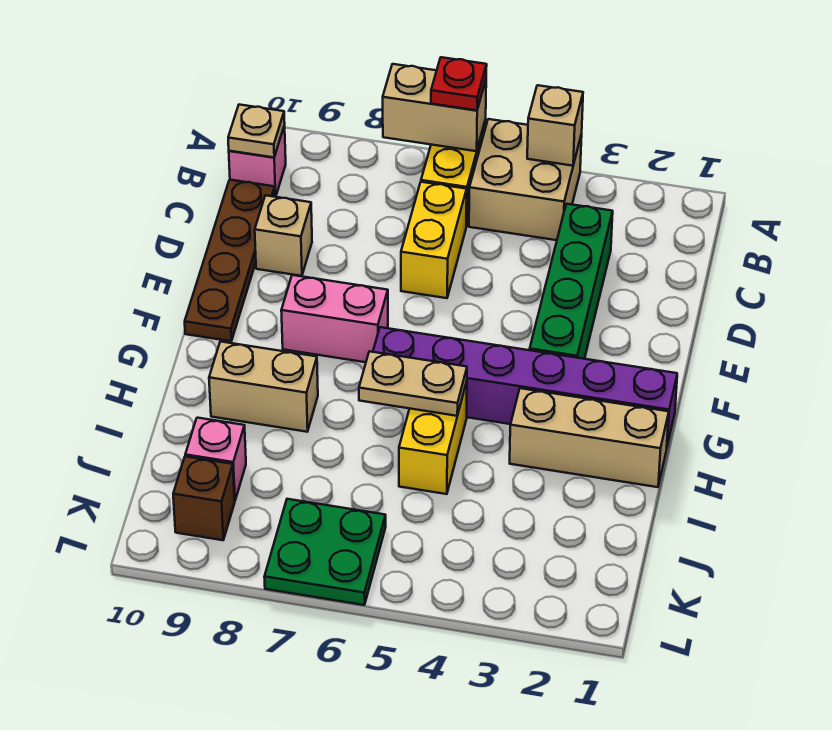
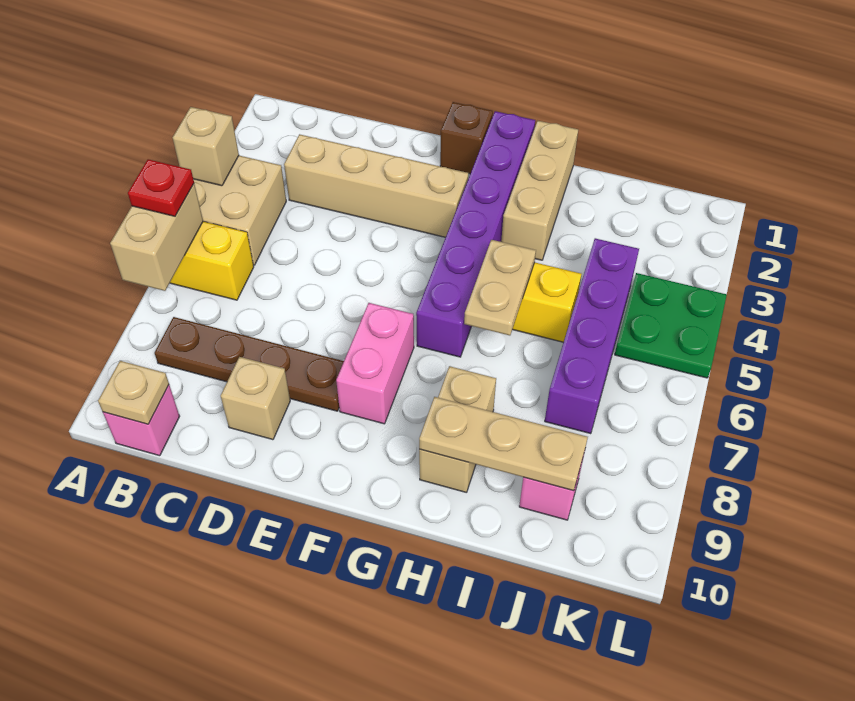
green 1x4 brick [530,204,613,359] -> tan 1x4 brick [284,134,469,237]
yellow 1x2 brick [401,182,467,298] -> none
brown 1x4 plate [185,180,275,341] -> brown 1x4 plate moved to [155,317,344,411]
none -> tan 1x3 plate [419,397,588,491]
none -> purple 1x4 brick [545,238,639,434]
green 2x2 plate [264,499,386,605] -> green 2x2 plate moved to [615,273,727,378]
brown 1x1 brick [173,456,235,540] -> brown 1x1 brick moved to [440,102,493,174]

